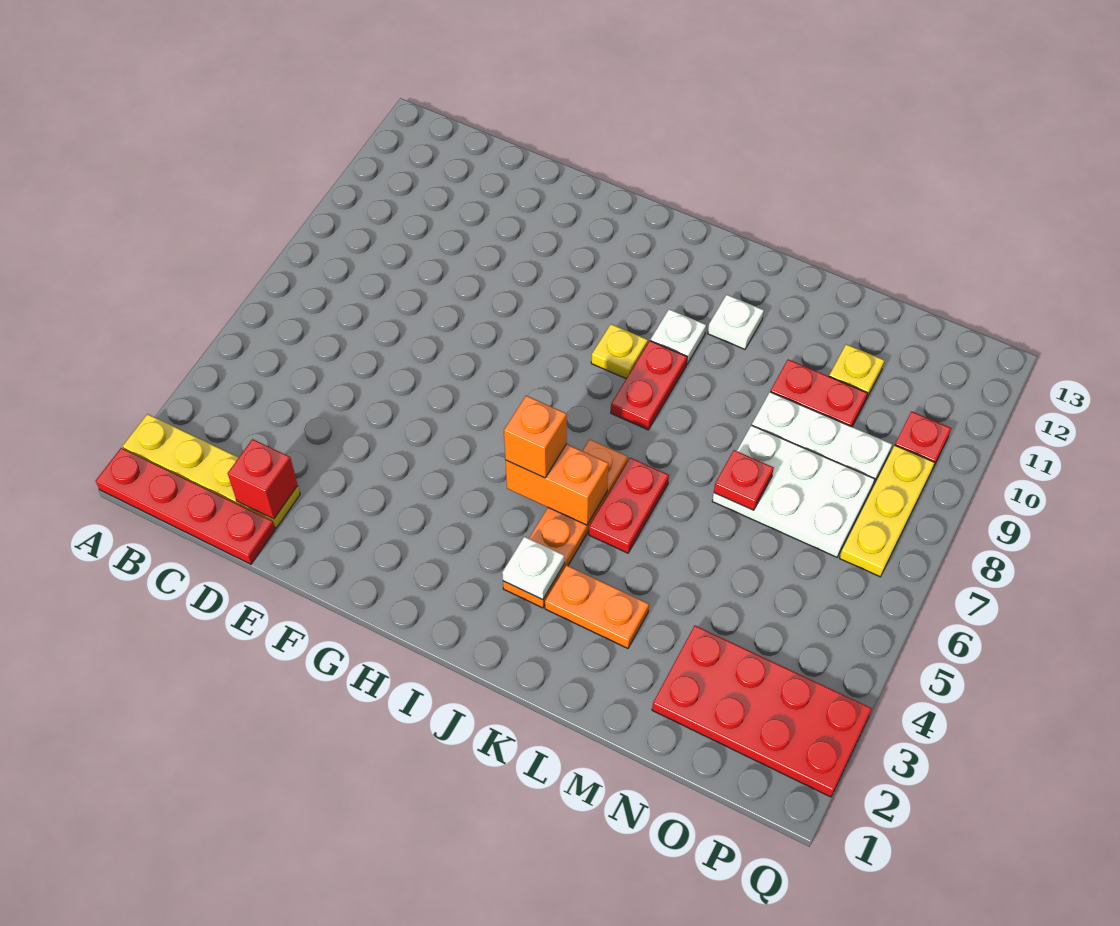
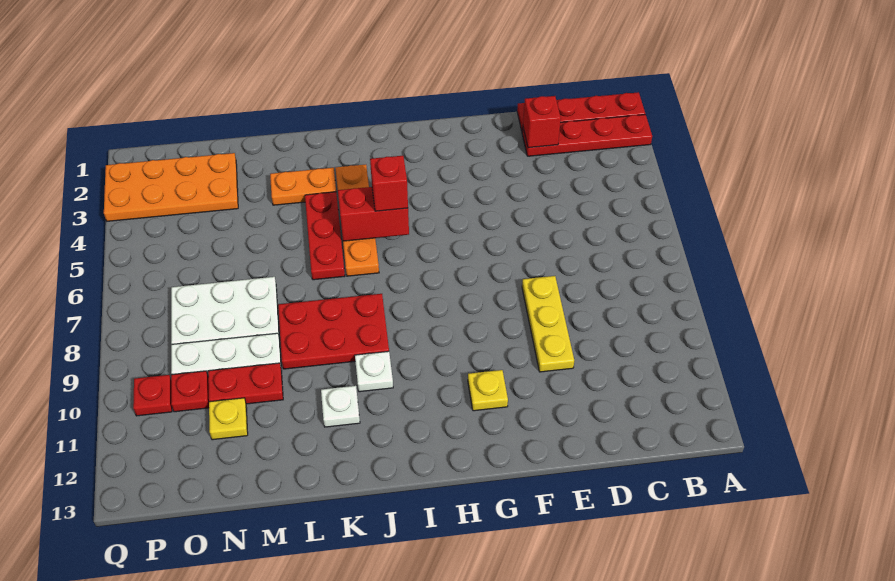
yellow 1x4 plate [123,414,300,528] -> red 1x4 plate [522,114,652,156]
orange 1x2 brick [506,444,609,525] -> red 1x2 brick [338,187,409,241]
orange 1x1 brick [504,396,567,478] -> red 1x1 brick [370,156,408,211]
yellow 1x1 plate [591,324,648,379] -> yellow 1x1 plate moved to [468,370,508,411]
white 1x1 plate [502,537,564,600] -> none
red 1x2 plate [611,341,687,430] -> red 2x3 plate [278,294,389,369]
red 1x2 plate [589,458,669,553] -> red 1x3 plate [305,192,345,280]
red 1x1 plate [714,450,774,510] -> red 1x1 plate moved to [171,371,209,412]
red 2x4 plate [652,626,872,797] -> orange 2x4 plate [104,153,238,221]
yellow 1x3 plate [840,445,935,577] -> yellow 1x3 plate moved to [522,276,574,372]

